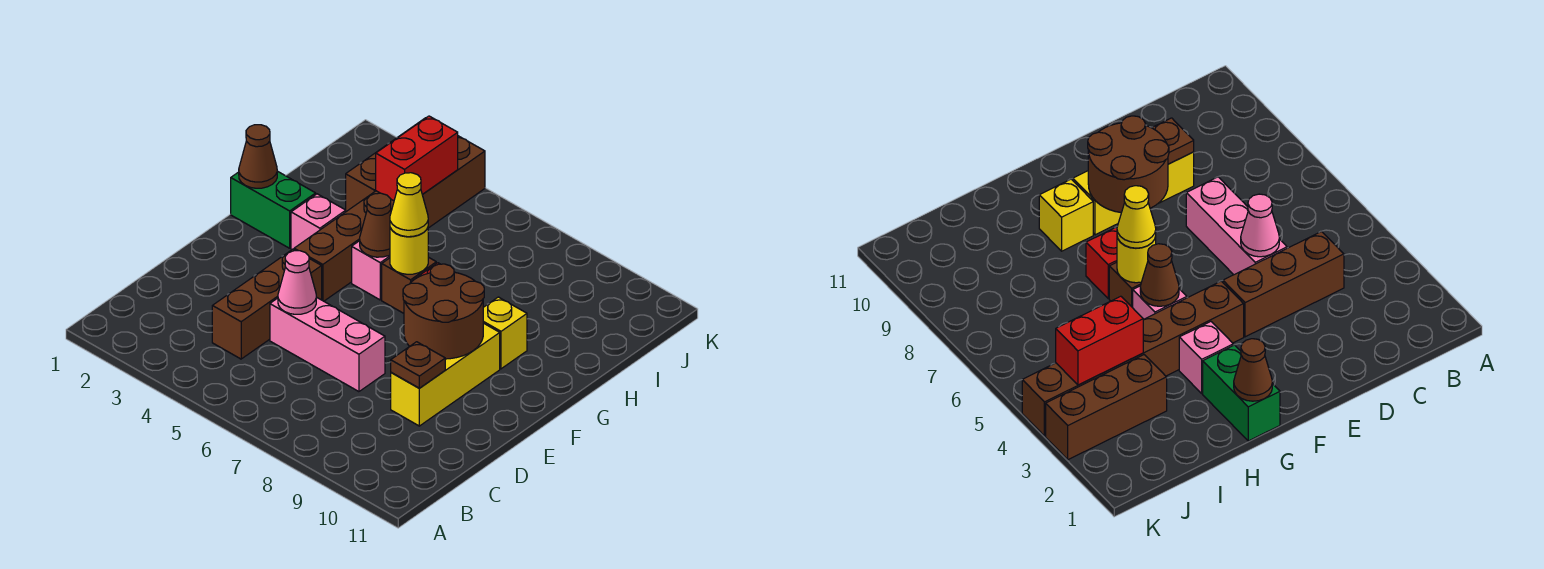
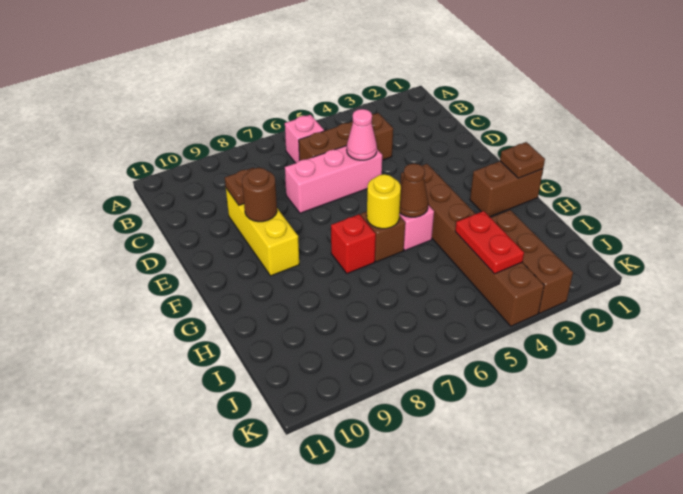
brown 1x3 brick [212,249,322,359] -> brown 1x3 brick turned to [299,113,393,160]
brown 2x2 round brick [403,264,484,359] -> brown 1x1 round brick [242,168,277,222]
green 1x2 brick [231,171,316,248] -> brown 1x2 brick [470,161,543,217]
brown 1x1 cone [239,125,277,188] -> brown 1x1 plate [500,142,545,178]
pink 1x1 brick [291,194,346,250] -> pink 1x1 brick moved to [285,115,324,163]
yellow 1x1 cone [390,173,428,237] -> none
yellow 1x1 brick [483,297,527,369] -> none
red 1x2 brick [376,116,458,201] -> red 1x2 plate [455,211,524,274]

